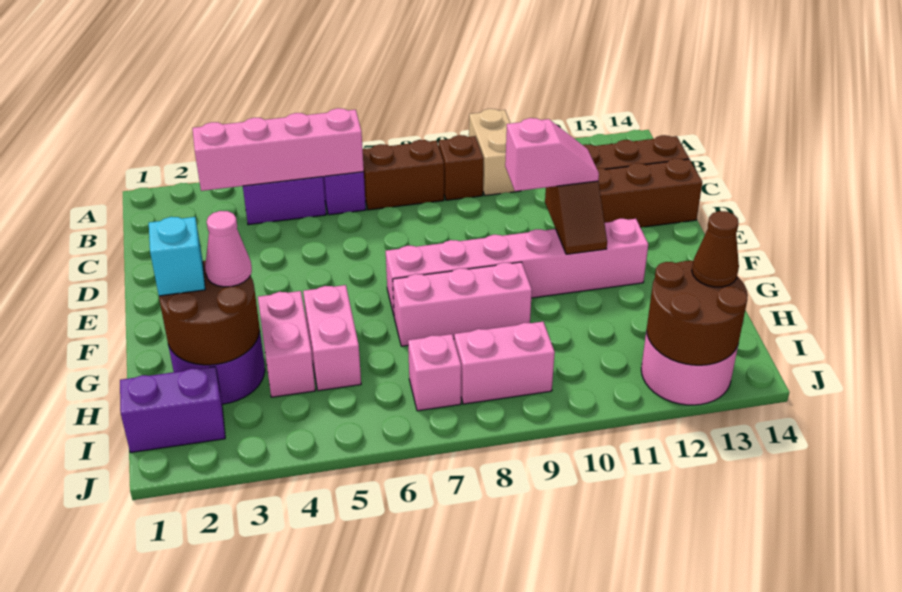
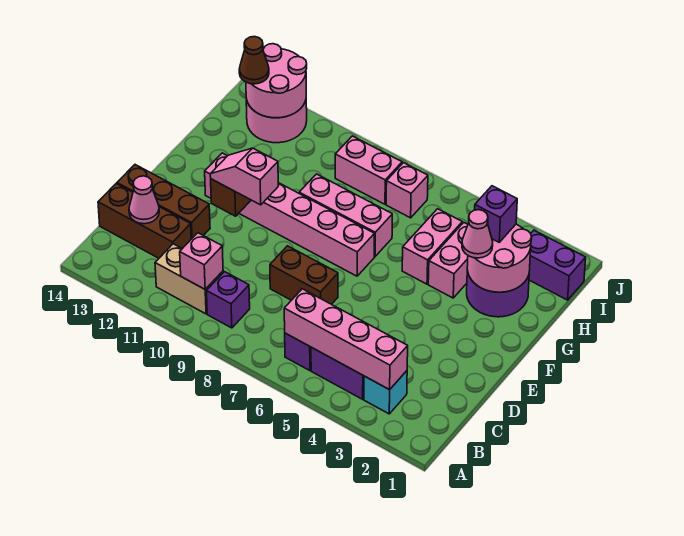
tan 1x2 brick [469,109,518,196] -> tan 1x2 brick turned to [155,244,223,314]
brown 1x2 brick [363,140,444,210] -> brown 1x2 brick moved to [270,246,338,304]
brown 1x1 brick [439,135,484,200] -> purple 1x1 brick [207,272,250,328]
none -> pink 1x1 brick [180,233,223,289]
none -> pink 1x1 cone [129,176,159,224]
brown 2x2 round brick [159,261,260,365] -> pink 2x2 round brick [467,224,532,292]
cyan 1x1 brick [149,217,205,296] -> cyan 1x1 brick moved to [364,371,407,414]
none -> purple 1x1 brick [475,186,517,242]
brown 2x2 round brick [647,261,748,365] -> pink 2x2 round brick [246,44,307,118]

